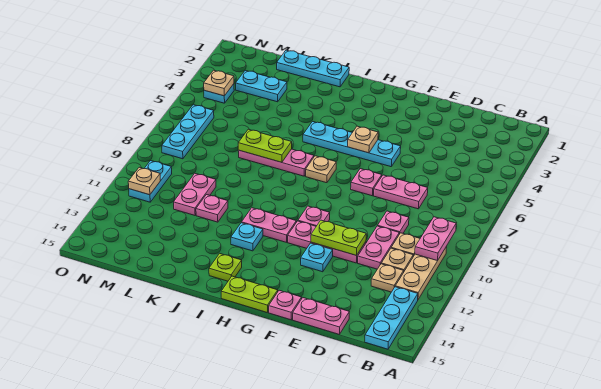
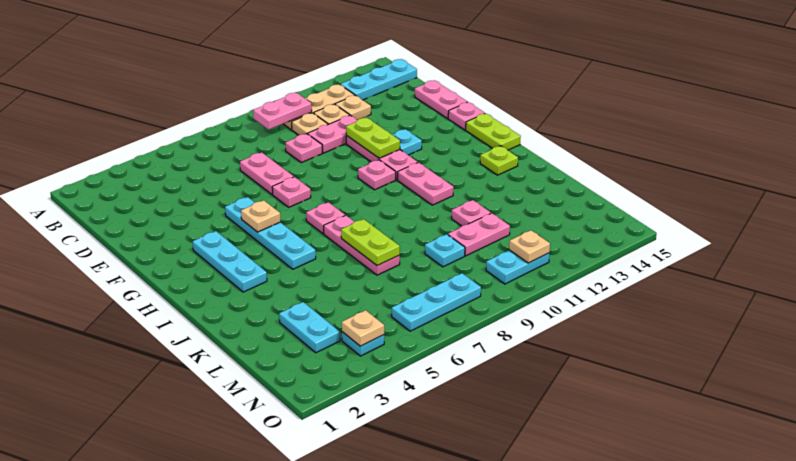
tan 1x1 plate [306,156,336,183] -> pink 1x1 plate [306,202,345,234]
cyan 1x1 plate [231,223,263,251] -> cyan 1x1 plate moved to [425,234,465,267]
cyan 1x3 plate [277,50,349,87] -> cyan 1x3 plate moved to [193,231,267,292]

